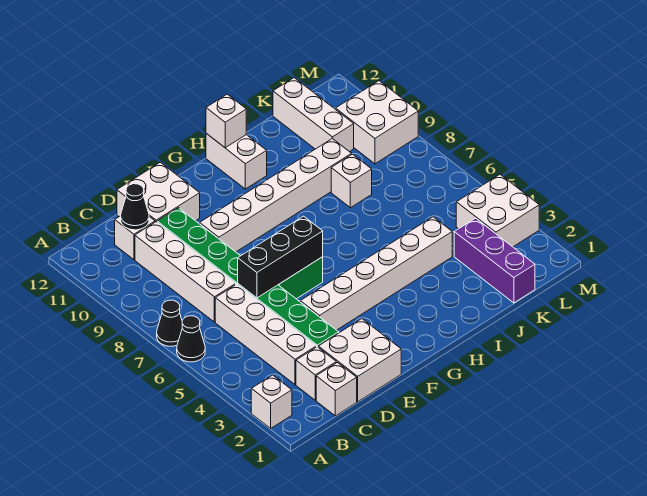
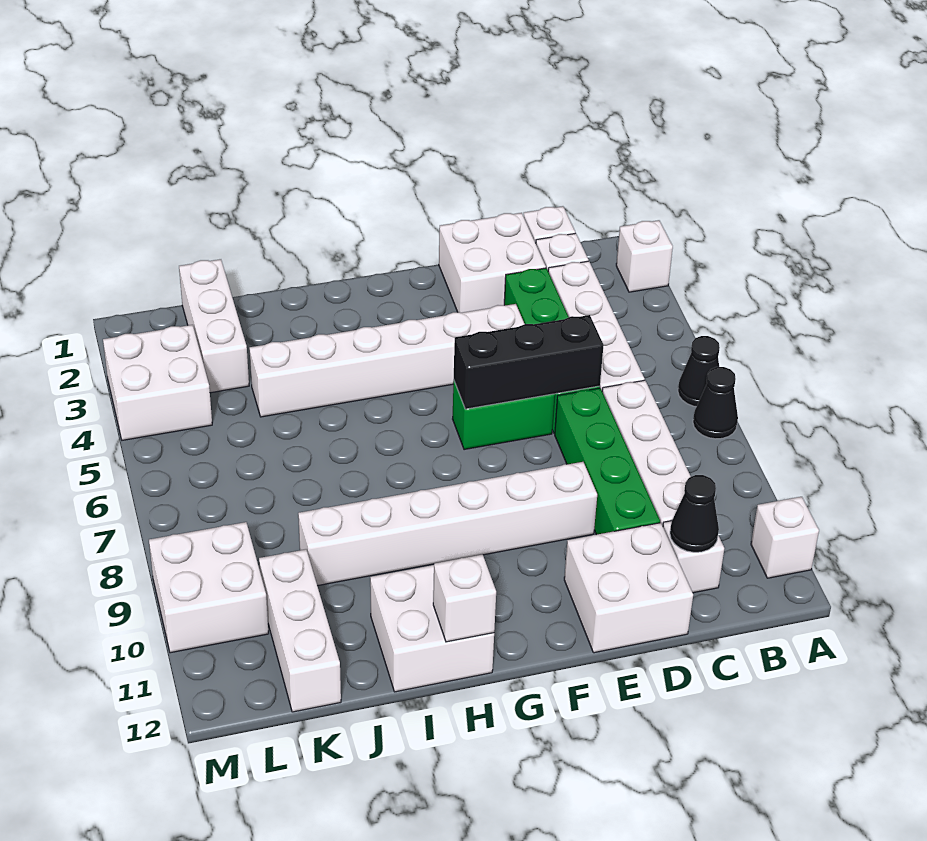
white 1x2 brick [206,134,267,189] -> white 2x2 brick [370,565,494,692]
white 1x1 brick [331,154,372,208] -> white 1x1 brick moved to [751,497,819,578]
purple 1x3 brick [454,218,535,303] -> white 1x3 brick [179,259,249,393]

